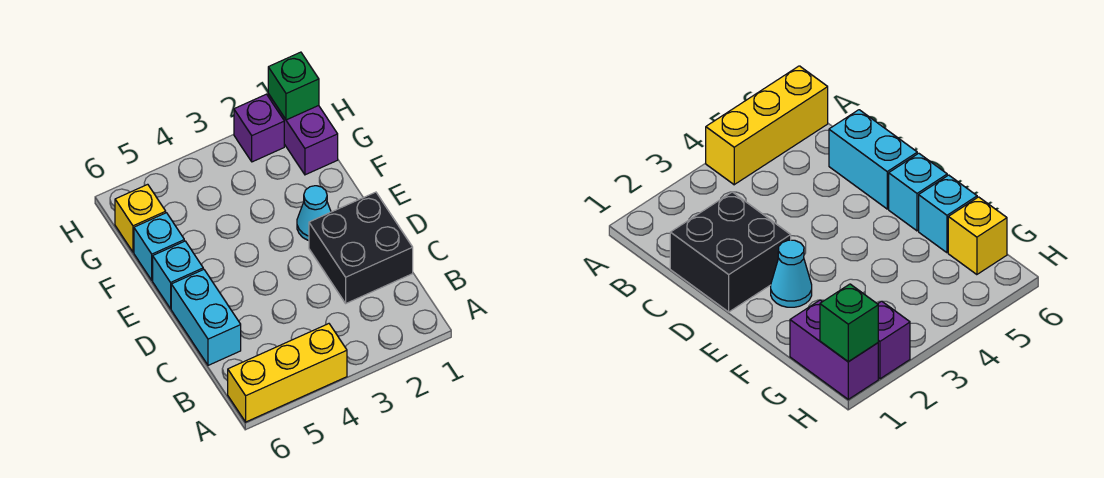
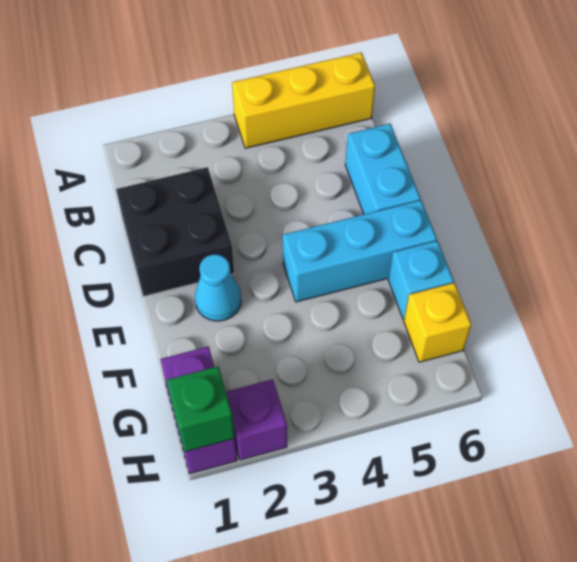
cyan 1x1 brick [153,241,203,309] -> cyan 1x3 brick [283,200,437,302]

